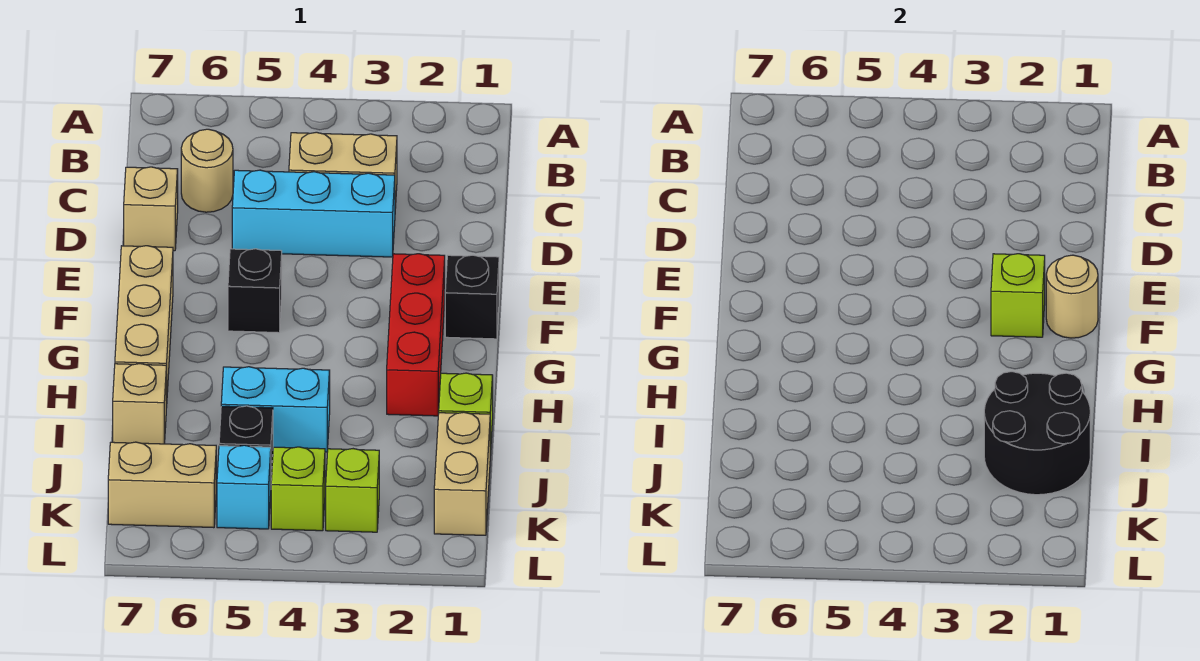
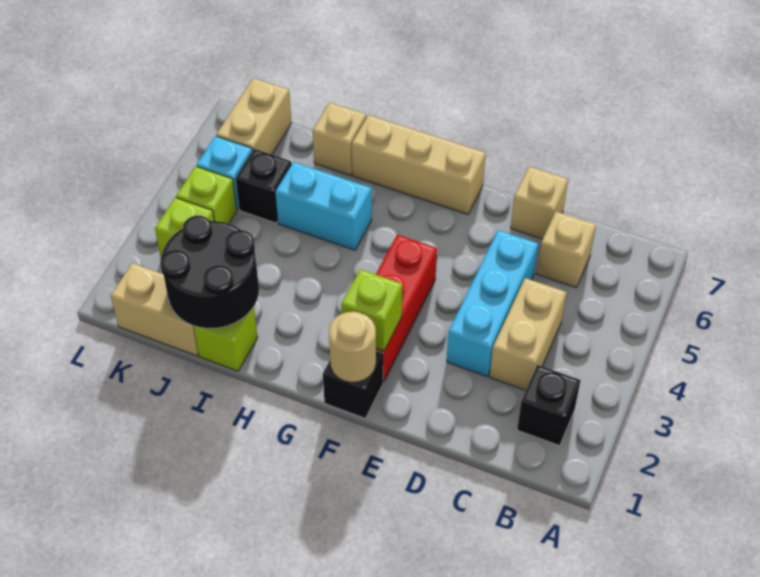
tan 1x1 round brick [181,129,233,212] -> tan 1x1 brick [537,212,596,288]
red 1x3 brick [387,254,445,416] -> red 1x3 brick turned to [376,235,437,382]
black 1x1 brick [228,249,282,333] -> black 1x1 brick moved to [517,365,581,446]
cyan 1x2 brick [221,367,330,452] -> cyan 1x2 brick turned to [275,162,372,250]

